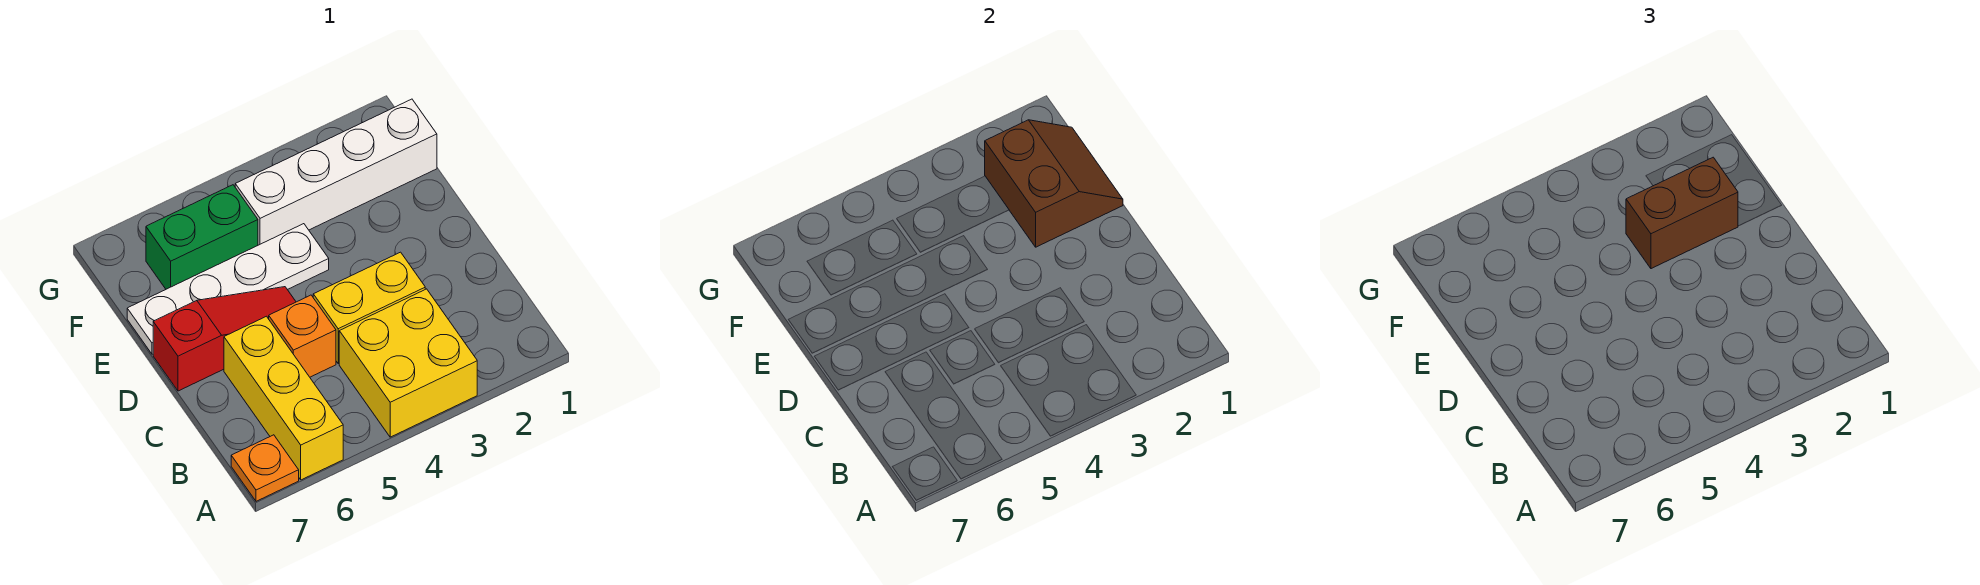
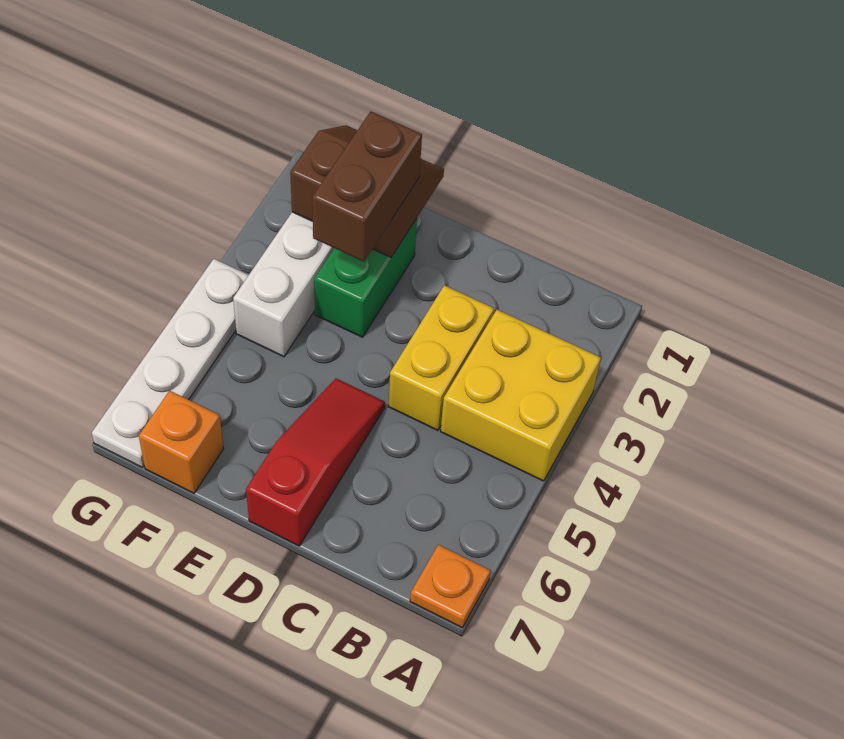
yellow 1x3 brick [224,316,343,480] -> none
orange 1x1 brick [269,295,336,377] -> orange 1x1 brick moved to [139,391,224,493]
white 1x4 plate [127,224,329,354] -> white 1x4 plate moved to [92,259,248,467]
green 1x2 brick [146,185,258,289] -> green 1x2 brick moved to [314,219,417,337]

